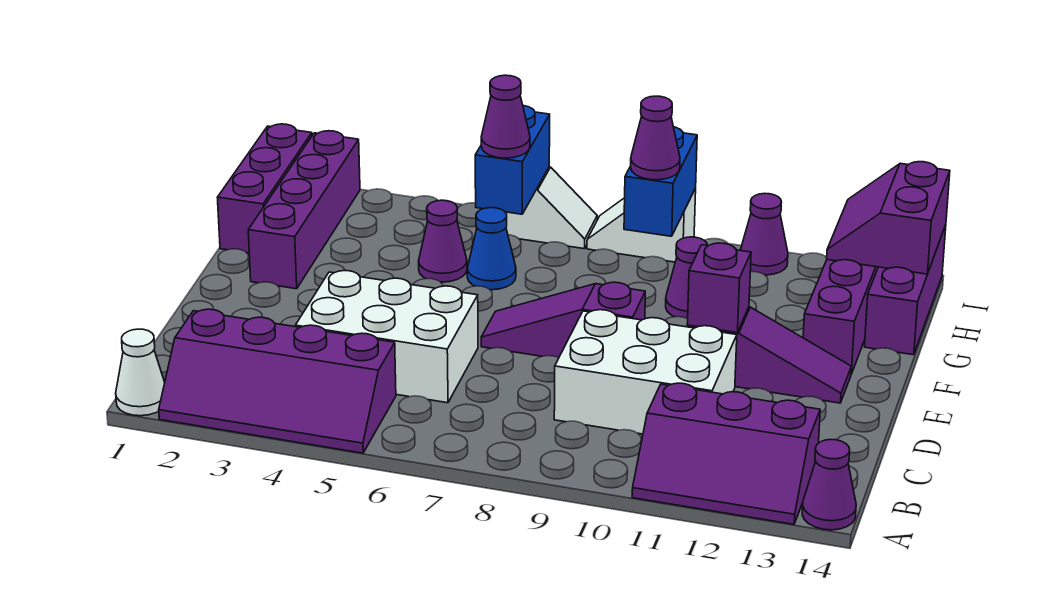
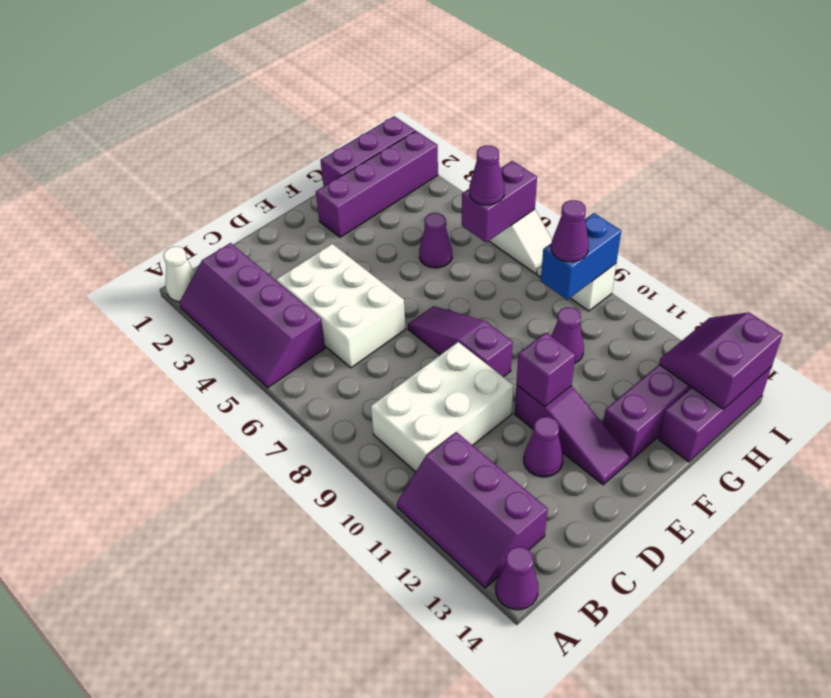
white 2x3 brick [554,310,737,434] -> white 2x3 brick turned to [371,342,514,472]
blue 1x1 cone [467,208,516,290] -> none
blue 1x2 brick [475,106,550,214] -> purple 1x2 brick [462,161,537,242]
purple 1x1 cone [740,193,788,275] -> purple 1x1 cone moved to [524,417,563,477]

